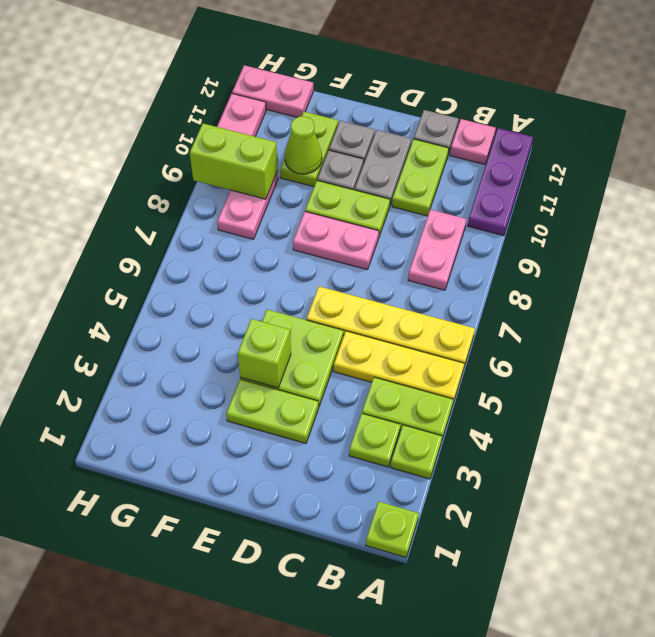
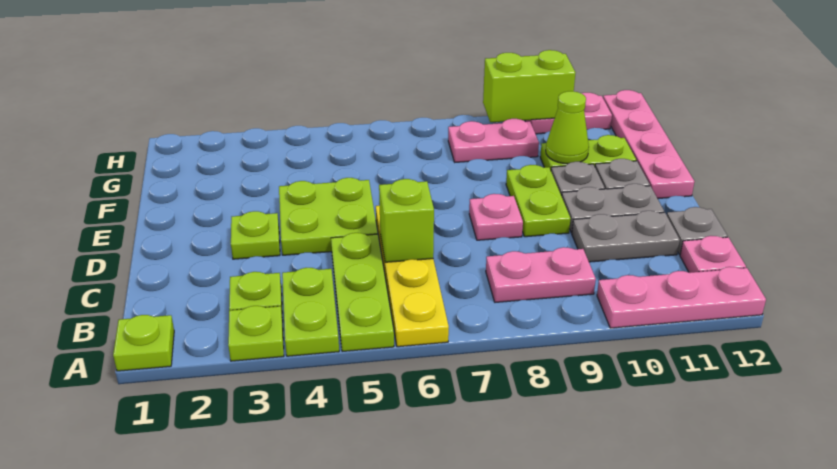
yellow 1x3 plate [334,331,464,402] -> lime 1x3 plate [331,233,394,352]
purple 1x3 plate [468,128,533,236] -> pink 1x3 plate [597,267,766,328]
lime 1x2 plate [392,139,449,216] -> grey 1x2 plate [572,211,680,262]
lime 1x2 plate [226,379,319,443] -> lime 1x1 plate [231,211,280,259]
pink 1x2 plate [293,212,379,270] -> pink 1x1 plate [469,194,523,240]
lime 1x1 brick [238,319,291,388] -> lime 1x1 brick moved to [379,179,434,262]
lime 1x2 brick [190,123,278,199] -> lime 1x2 brick turned to [483,50,576,122]
pink 1x2 plate [232,65,313,117] -> pink 1x4 plate [603,90,694,199]

